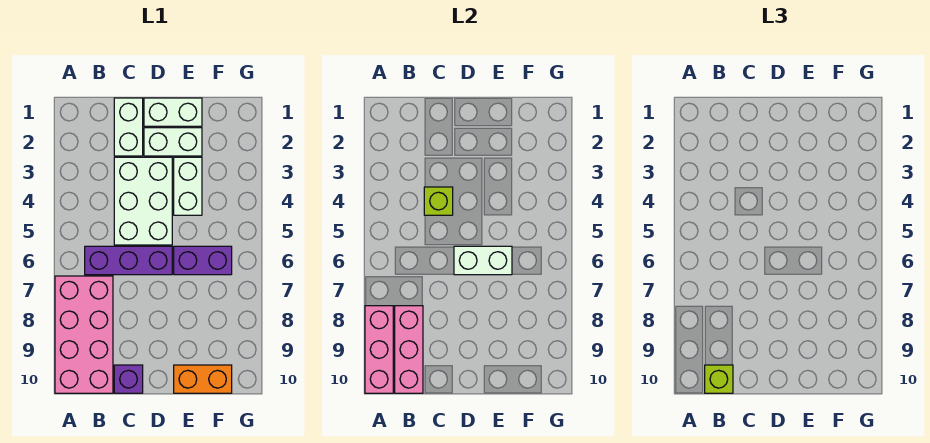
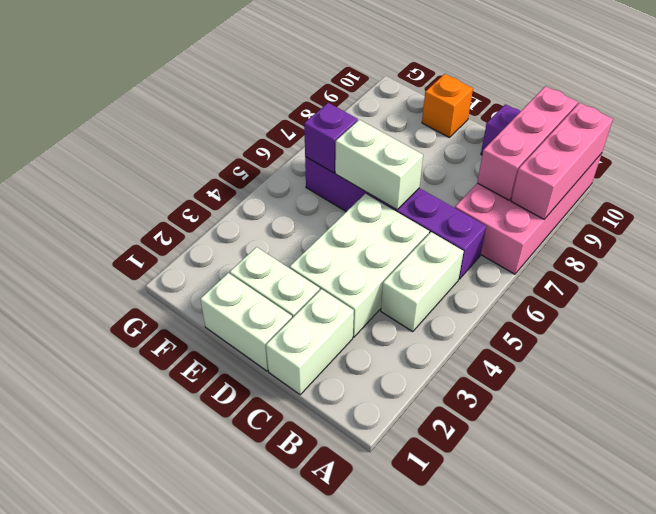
lime 1x1 brick [705,365,733,393] -> none
lime 1x1 brick [424,187,453,215] -> none
white 1x2 brick [174,157,202,215] -> white 1x2 brick moved to [381,232,464,332]
orange 1x2 brick [174,365,232,393] -> orange 1x1 brick [422,74,473,137]
none -> purple 1x1 brick [304,103,358,173]

